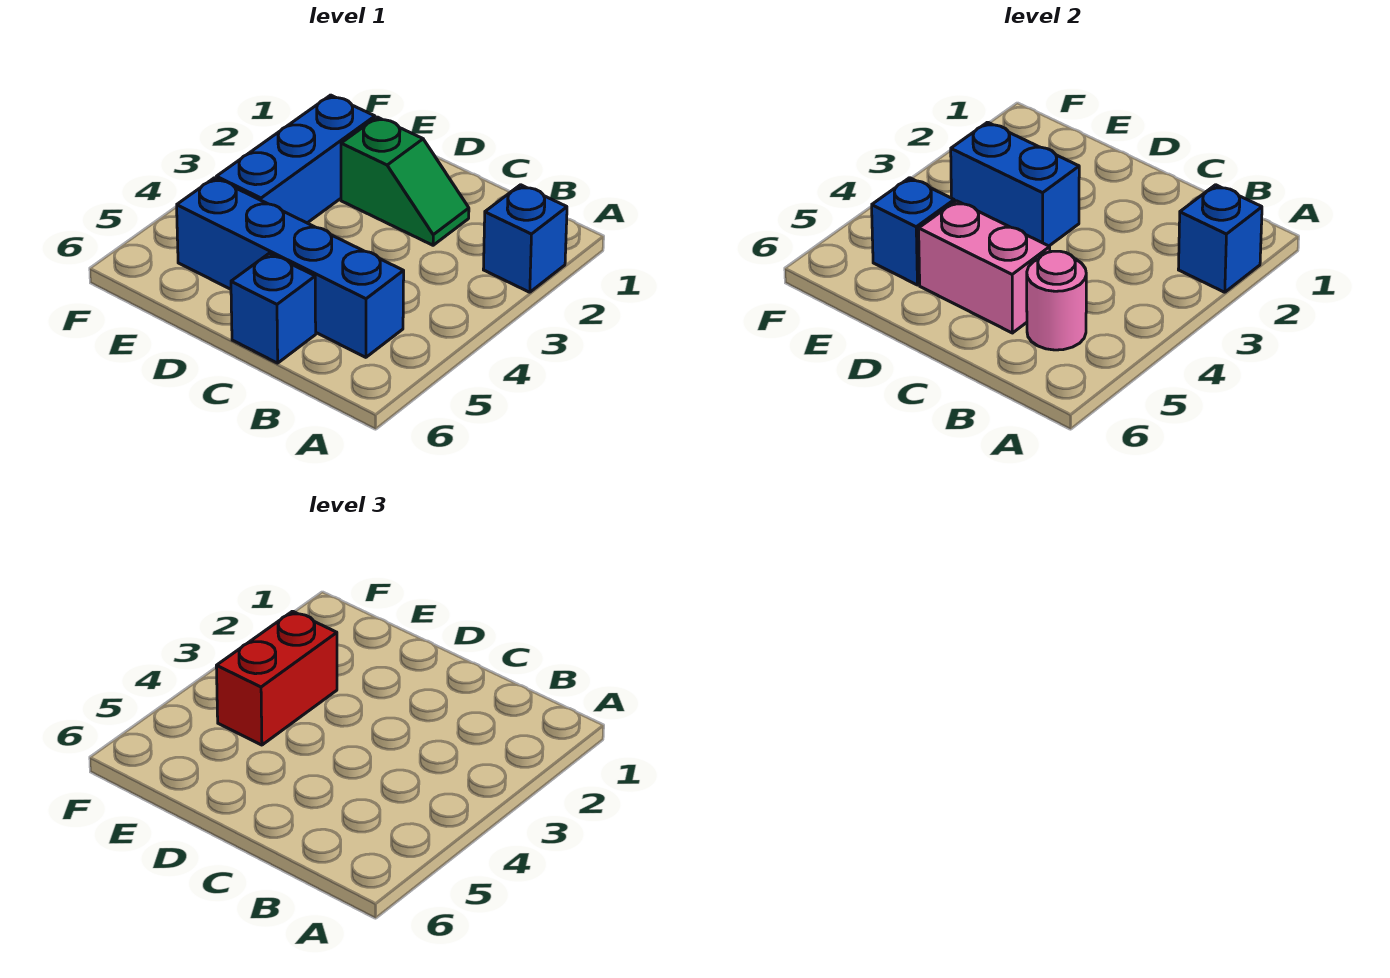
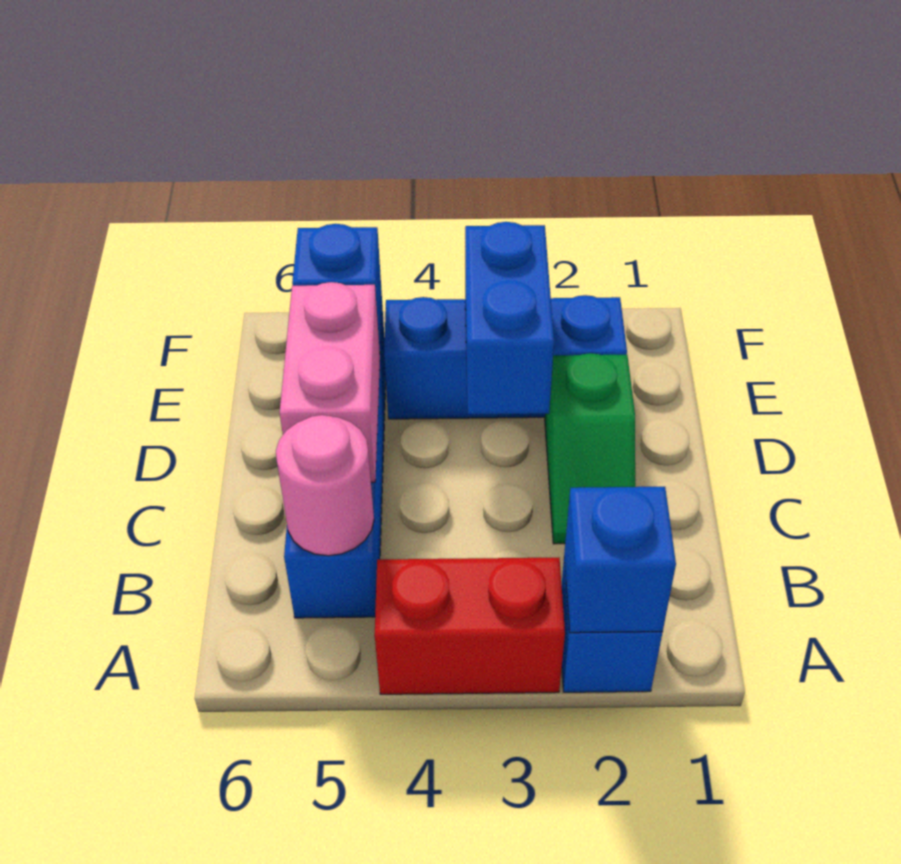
blue 1x1 brick [231,253,316,363] -> none
red 1x2 brick [216,611,337,745] -> red 1x2 brick moved to [375,557,565,694]

